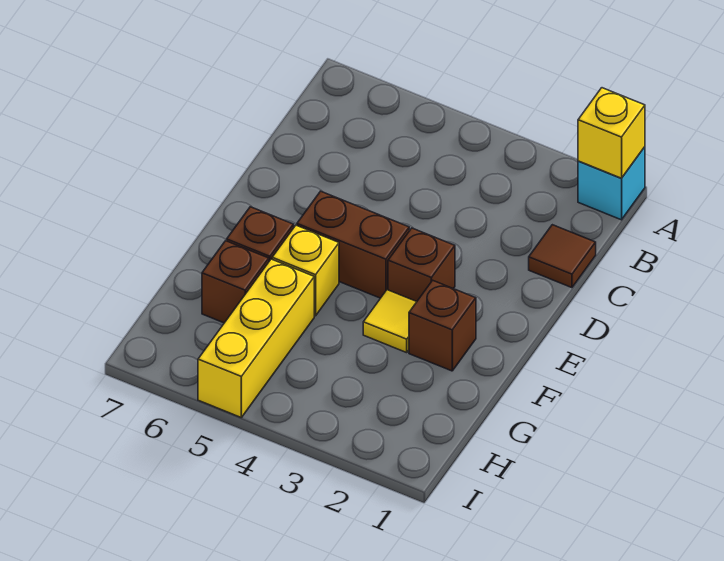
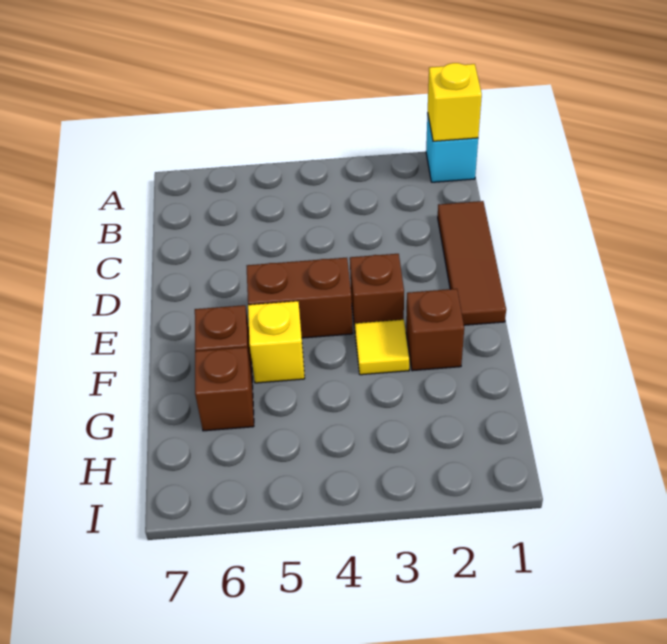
brown 1x1 tile [529,225,596,288] -> brown 1x3 tile [438,201,506,325]
yellow 1x3 brick [198,259,314,417] -> none

